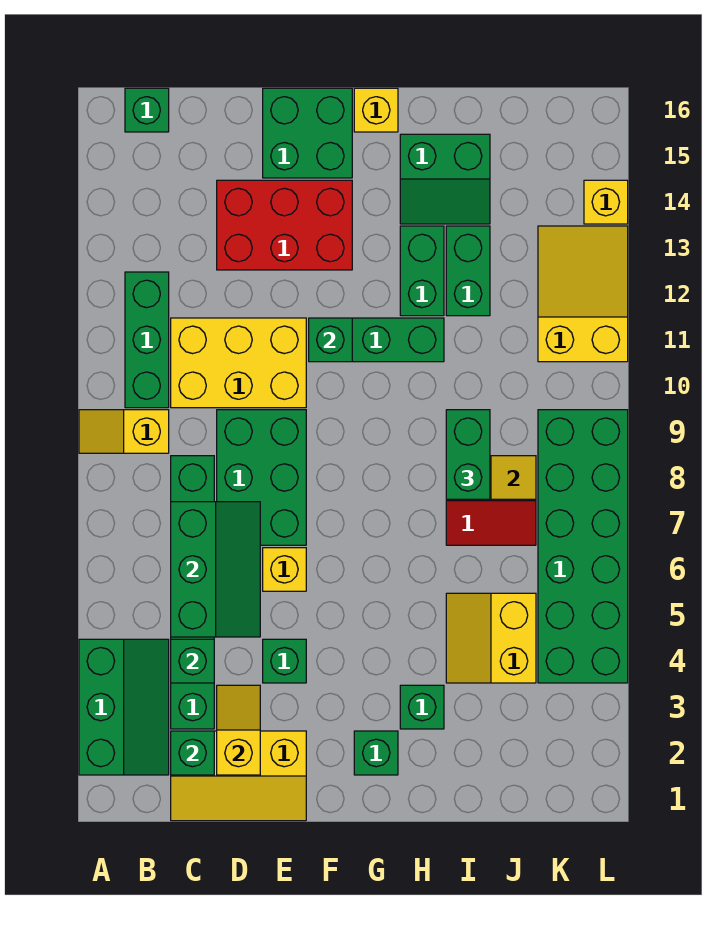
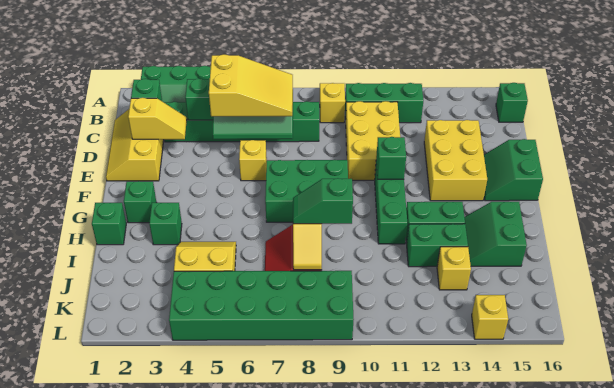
green 2x3 brick [217,410,306,545] -> green 2x3 brick moved to [265,160,348,222]
red 2x3 brick [217,180,352,270] -> yellow 2x3 brick [424,120,487,201]
green 1x1 brick [263,639,306,683] -> green 1x1 brick moved to [92,203,126,245]
green 2x2 brick [263,88,352,178] -> green 2x2 slope [484,139,543,201]
yellow 1x1 brick [354,88,398,132] -> yellow 1x1 brick moved to [437,247,471,290]
green 1x2 brick [446,410,490,499] -> green 1x2 slope [293,178,353,224]
yellow 2x3 slope [538,226,628,362] -> yellow 2x3 slope moved to [209,54,293,116]

